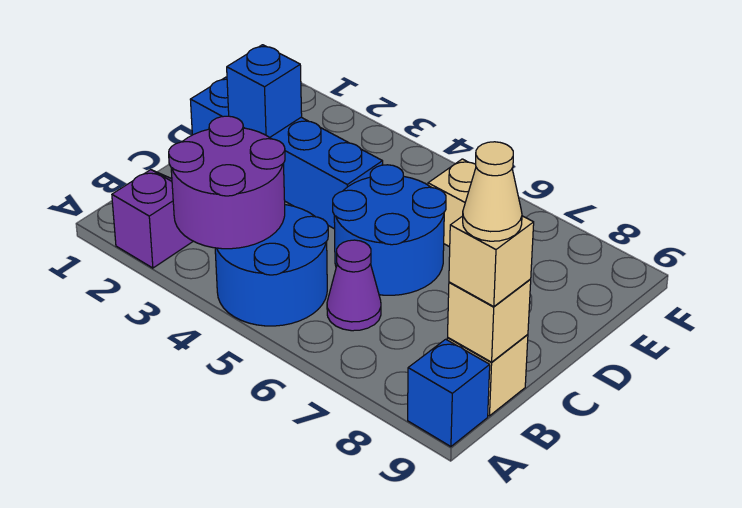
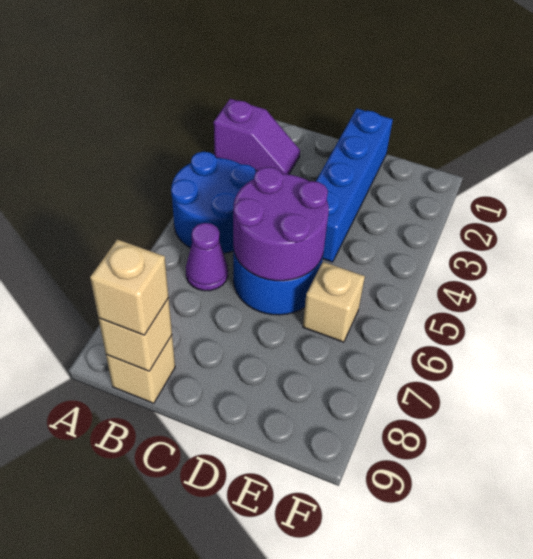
purple 2x2 round brick [169,116,285,249] -> purple 2x2 round brick moved to [233,167,329,281]
blue 1x1 brick [408,339,490,447] -> none
tan 1x1 cone [463,142,522,241] -> none
blue 1x1 brick [227,45,302,138] -> none

